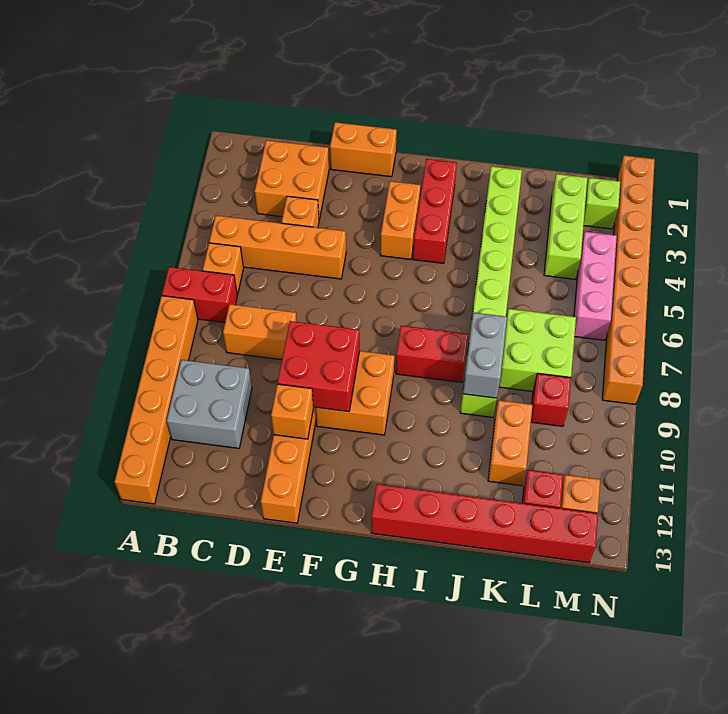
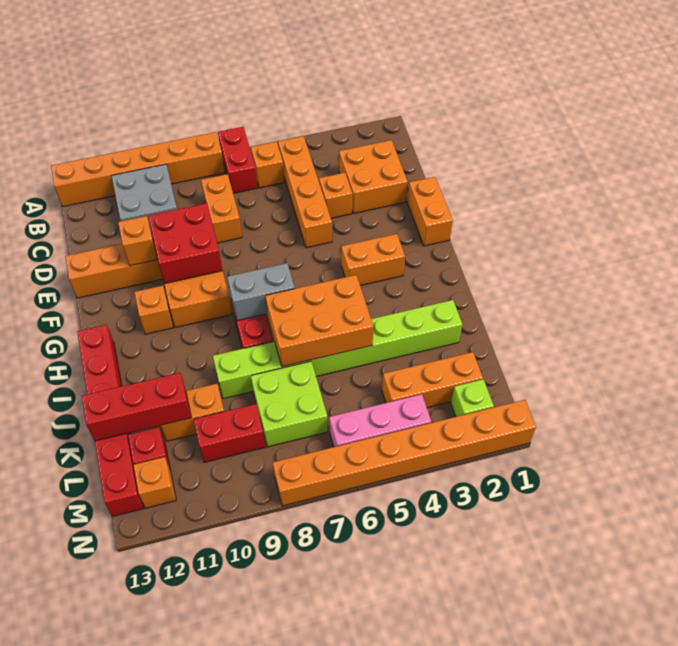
none -> orange 1x1 brick [135,286,173,334]
red 1x3 brick [413,159,457,263] -> red 1x3 brick moved to [82,373,191,441]
none -> orange 2x3 brick [265,275,374,367]
grey 1x2 brick [463,313,507,398] -> grey 1x2 brick moved to [227,263,295,321]
lime 1x3 brick [544,174,587,279] -> orange 1x3 brick [382,352,483,408]
red 1x1 brick [531,373,571,426] -> red 1x2 brick [194,404,266,462]

